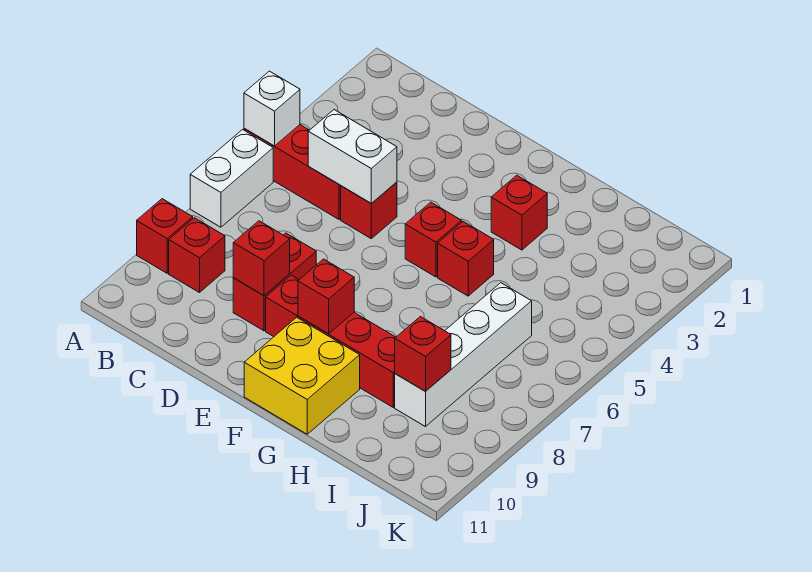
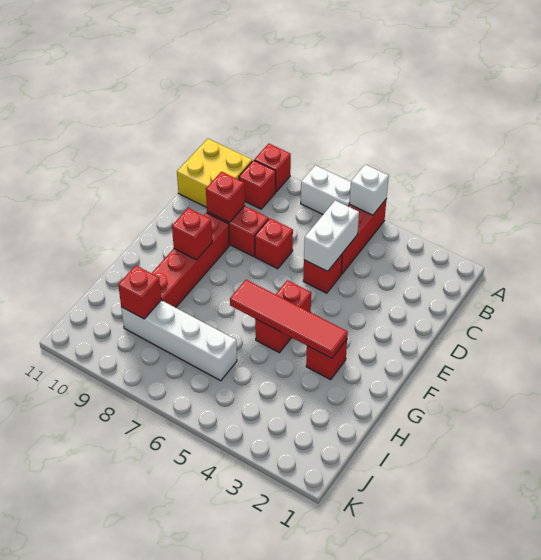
none -> red 1x1 brick [255,218,293,269]
yellow 2x2 brick [244,317,360,434] -> yellow 2x2 brick moved to [177,139,252,207]
none -> red 1x4 tile [230,280,348,358]

